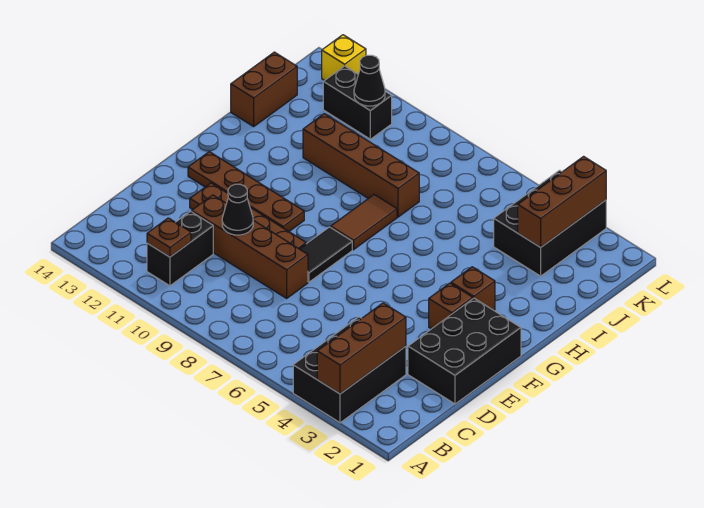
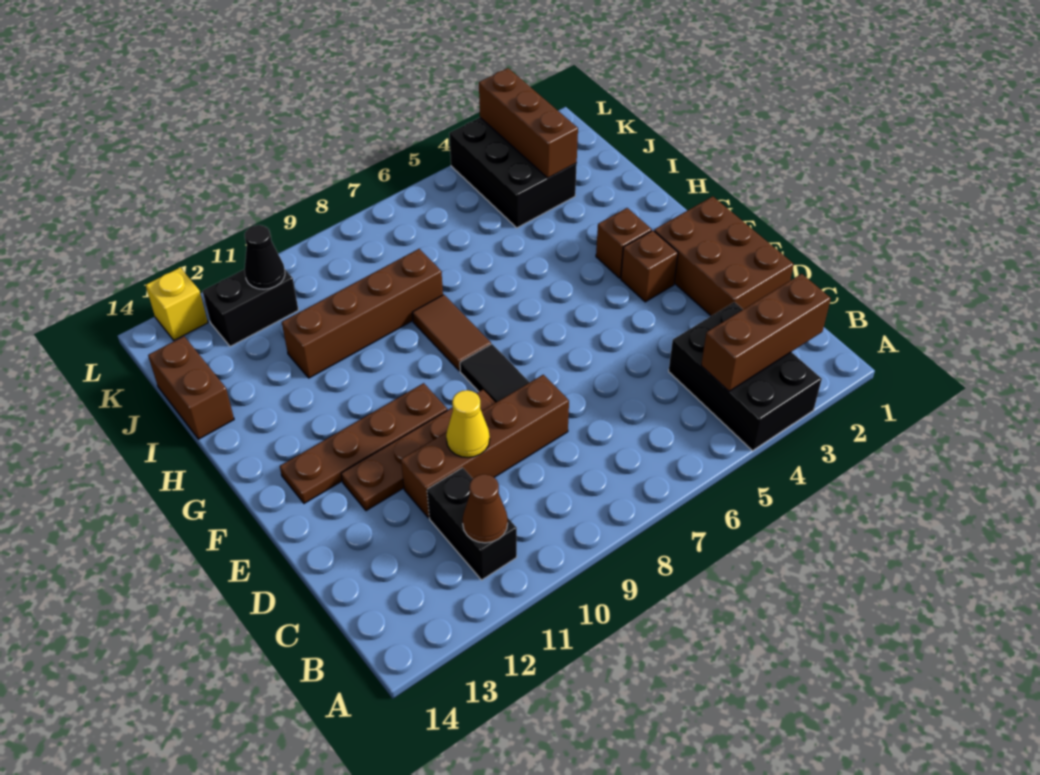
brown 1x3 brick [317,303,406,394] -> brown 1x3 brick turned to [701,274,831,391]
brown 1x1 plate [147,218,191,257] -> brown 1x1 cone [463,474,508,543]
black 2x3 brick [408,298,521,404] -> brown 2x3 brick [654,196,794,316]
black 1x1 cone [222,184,253,235] -> yellow 1x1 cone [446,390,490,458]

